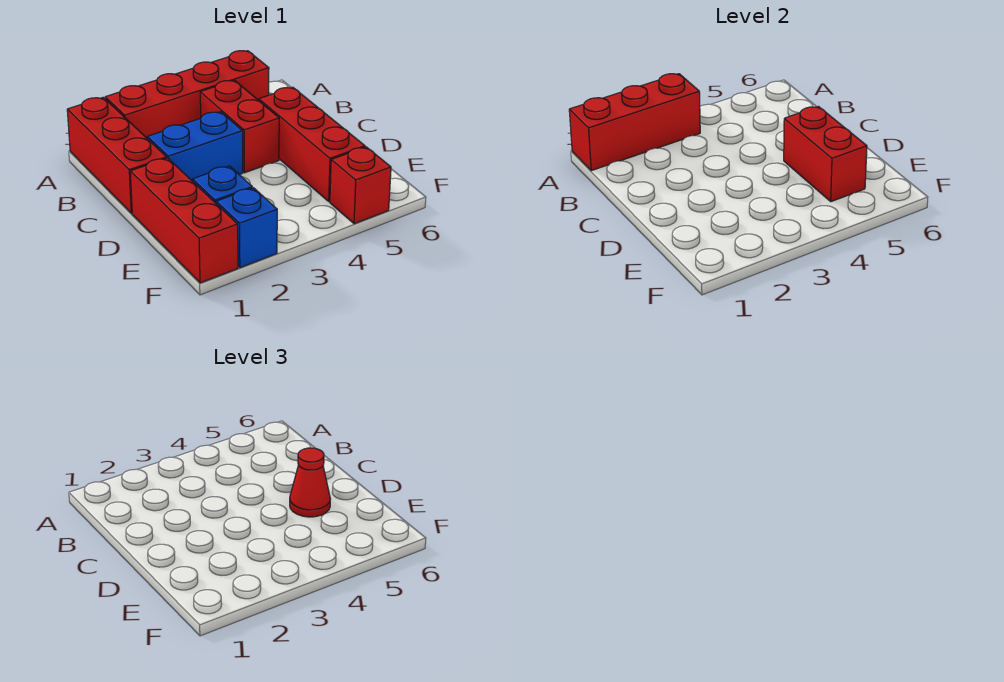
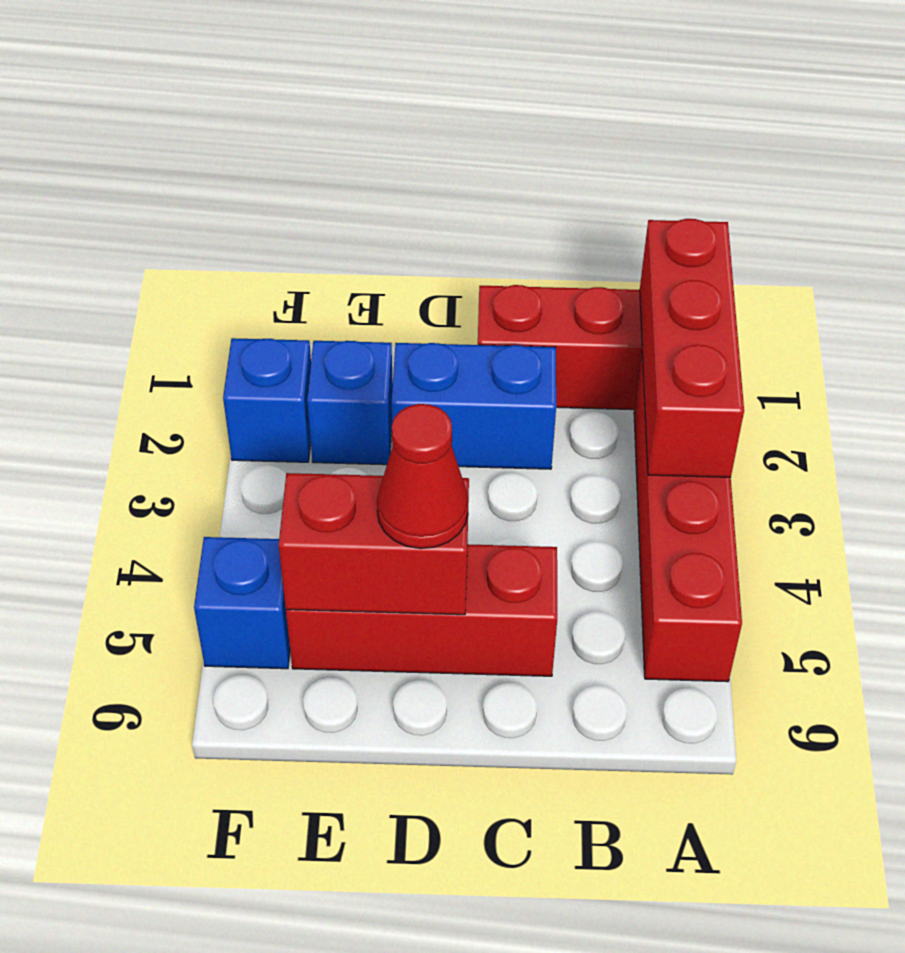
red 1x2 brick [200,80,279,173] -> none
blue 1x2 brick [147,112,243,181] -> blue 1x2 brick turned to [392,343,556,469]
red 1x3 brick [130,158,238,283] -> none
red 1x1 brick [330,147,391,224] -> blue 1x1 brick [194,537,290,669]

